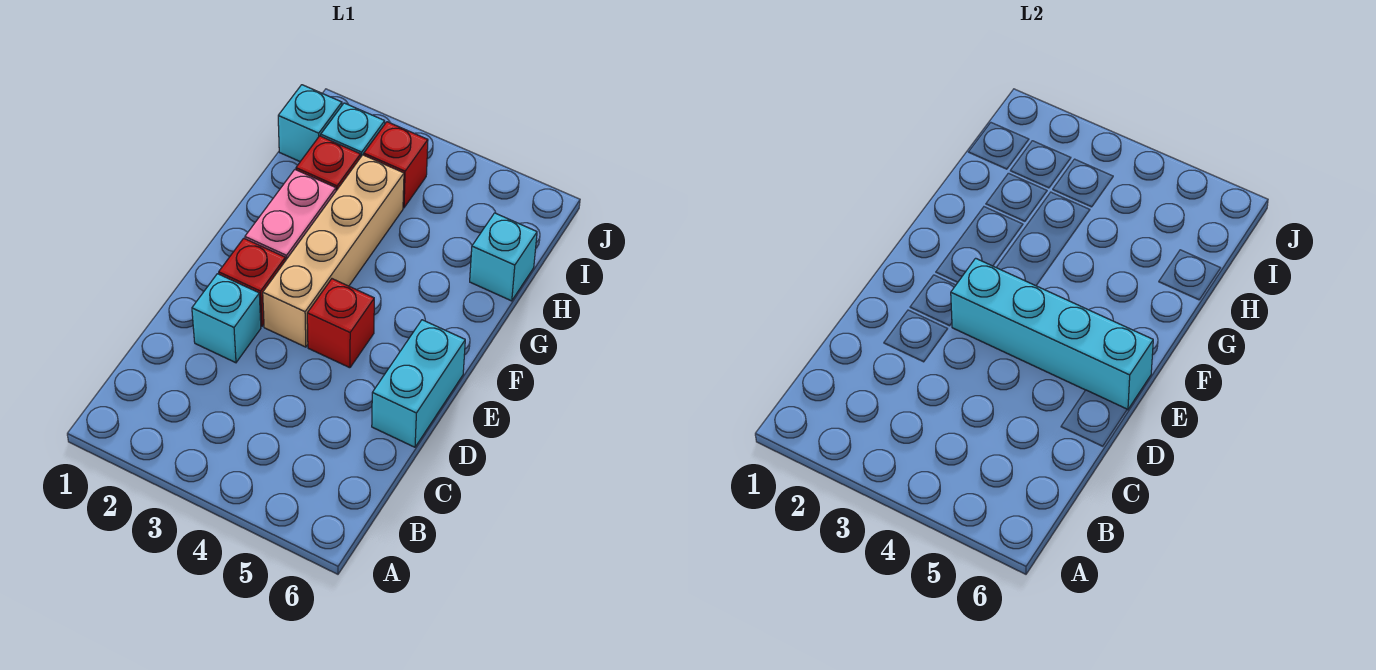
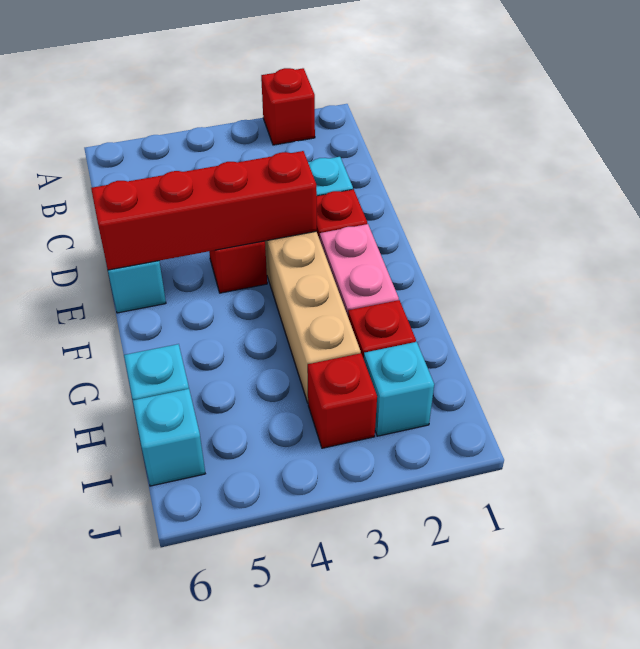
none -> red 1x1 brick [261,68,315,145]
cyan 1x4 brick [951,258,1153,410] -> red 1x4 brick [91,151,317,270]
cyan 1x1 brick [278,85,342,161] -> cyan 1x1 brick moved to [133,389,205,486]

